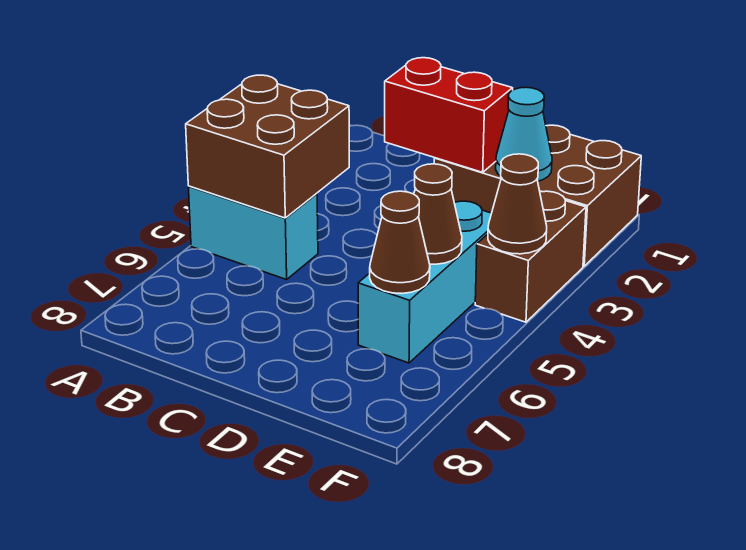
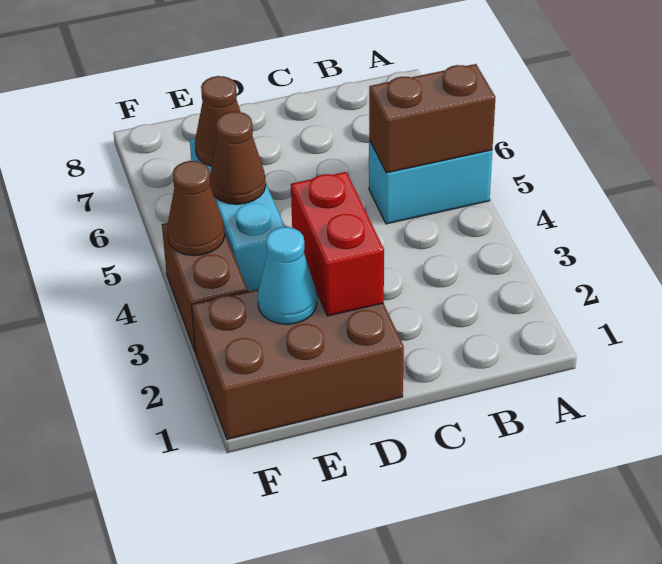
brown 2x2 brick [186,75,349,218] -> brown 1x2 brick [369,64,496,173]
red 1x2 brick [385,58,513,172] -> red 1x2 brick turned to [291,172,384,316]

